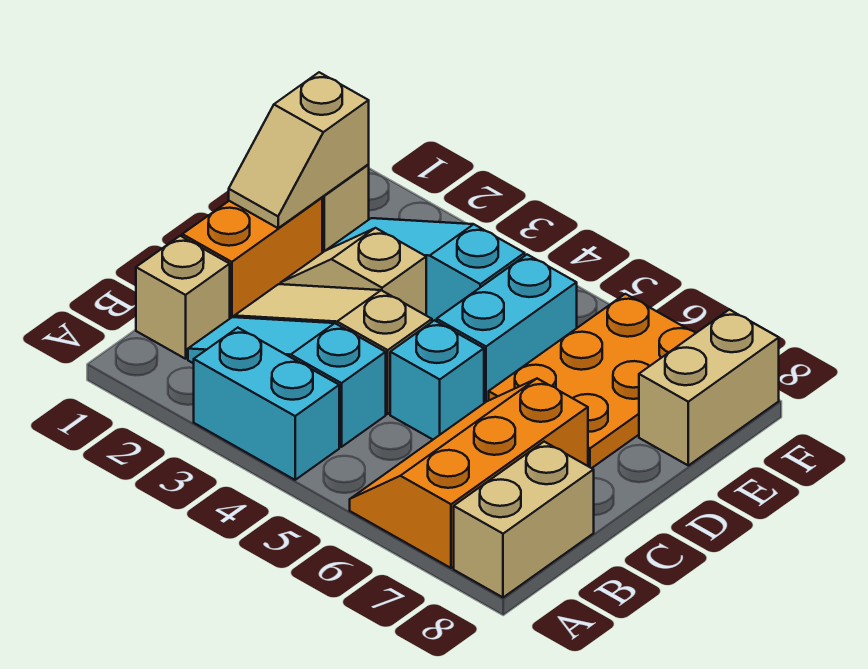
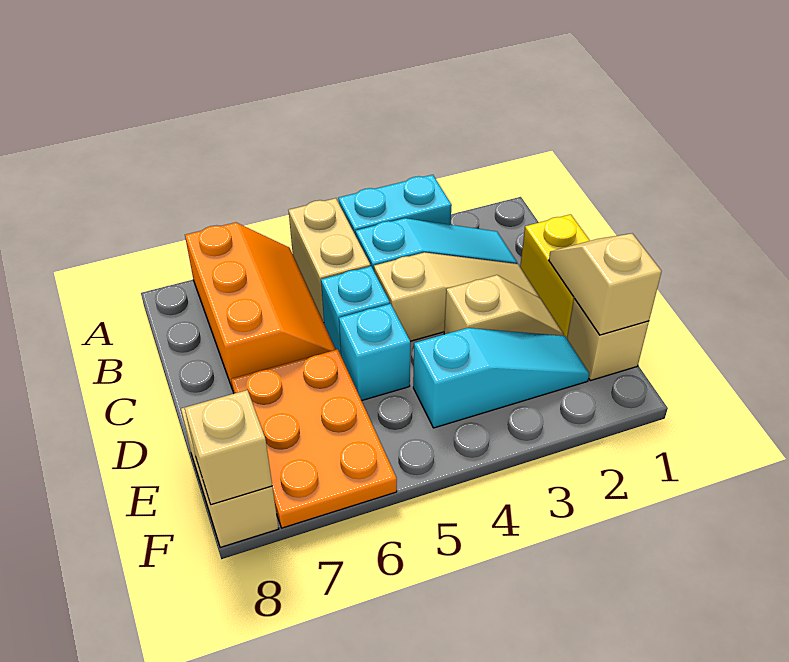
tan 1x2 brick [454,442,594,597] -> tan 1x2 brick moved to [289,198,370,323]
tan 1x1 brick [136,236,230,359] -> tan 1x1 brick moved to [185,390,272,505]
orange 1x2 brick [182,198,322,318] -> yellow 1x2 brick [520,214,590,338]
cyan 1x2 brick [437,255,577,403] -> cyan 1x1 brick [339,304,410,401]

